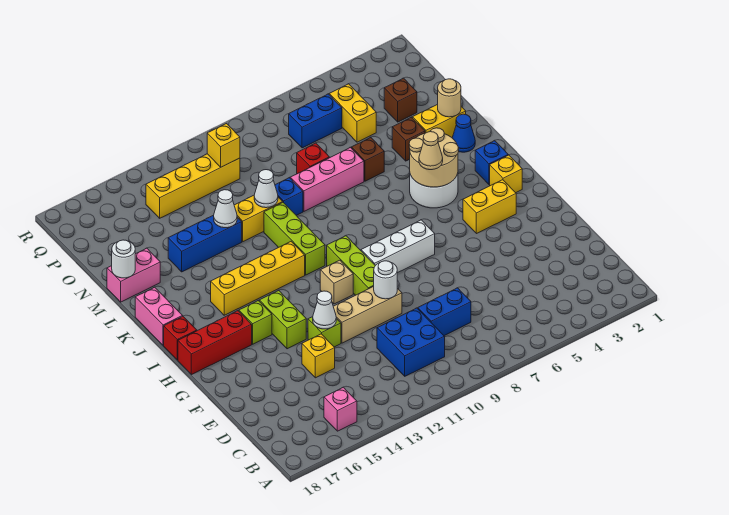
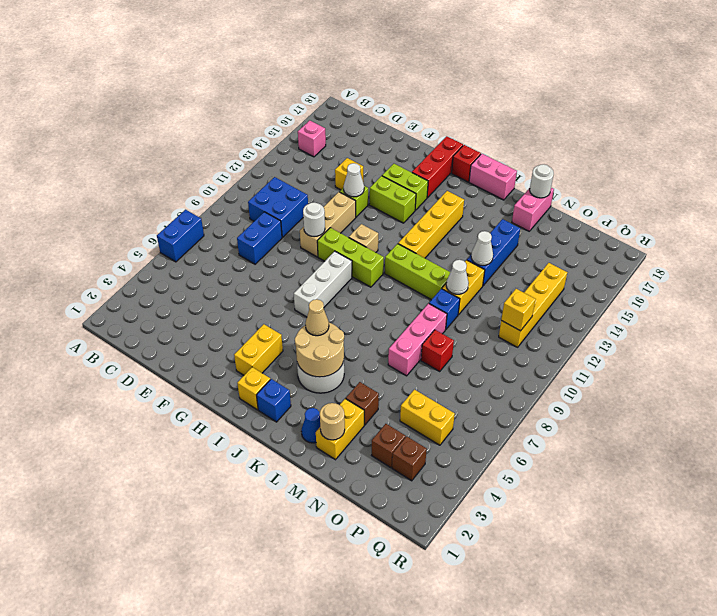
lime 1x1 brick [239,301,272,344] -> lime 1x2 brick [382,164,428,210]
brown 1x1 brick [351,137,384,181] -> brown 1x1 brick moved to [392,436,427,481]
blue 1x2 brick [289,94,342,148] -> blue 1x2 brick moved to [157,210,204,262]

